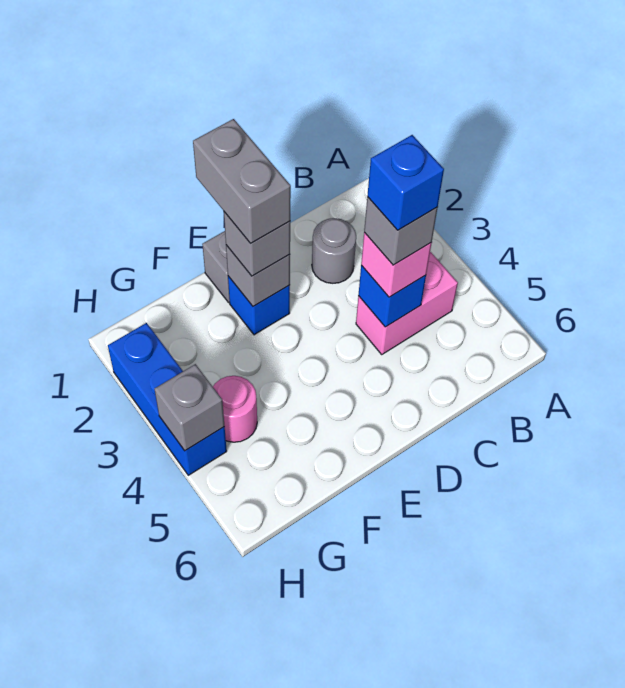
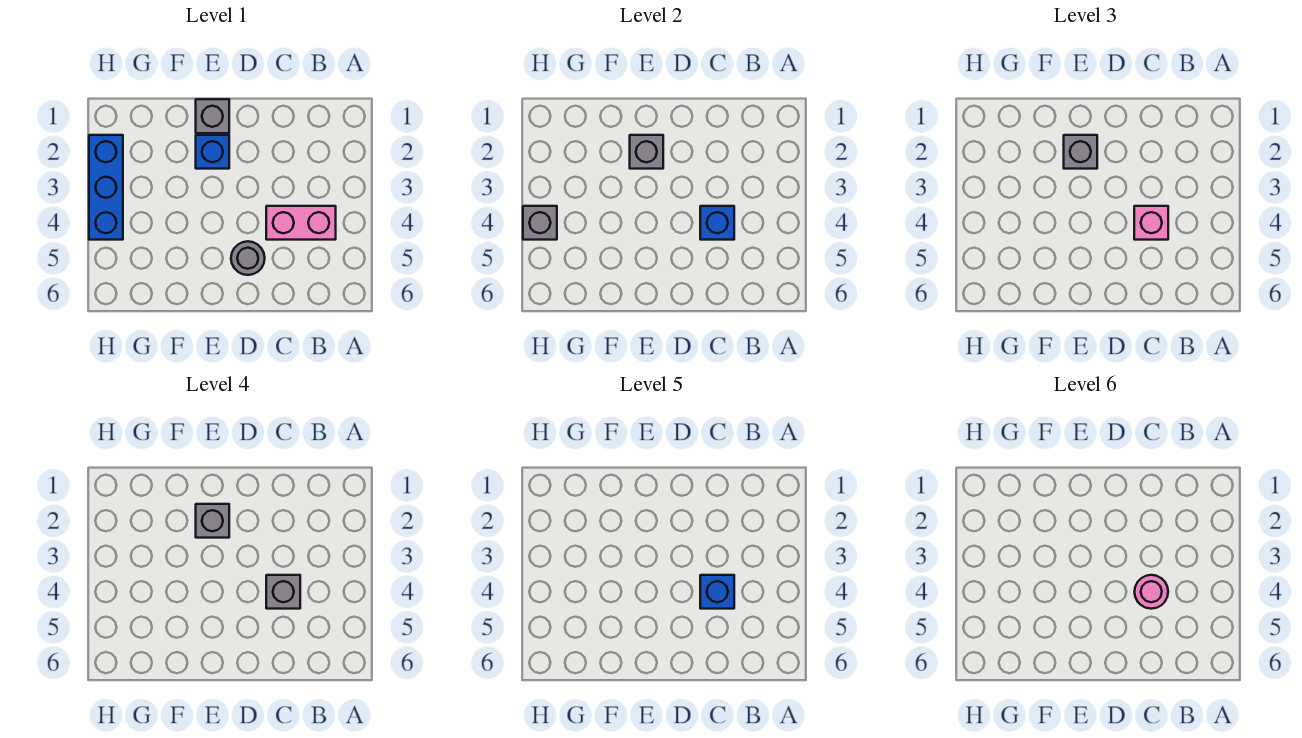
grey 1x1 round brick [312,218,356,283] -> grey 1x1 round brick moved to [231,241,265,275]
grey 1x2 brick [193,119,291,243] -> grey 1x1 brick [196,504,229,538]
pink 1x1 round brick [213,376,257,442] -> pink 1x1 round brick moved to [1135,575,1168,609]

